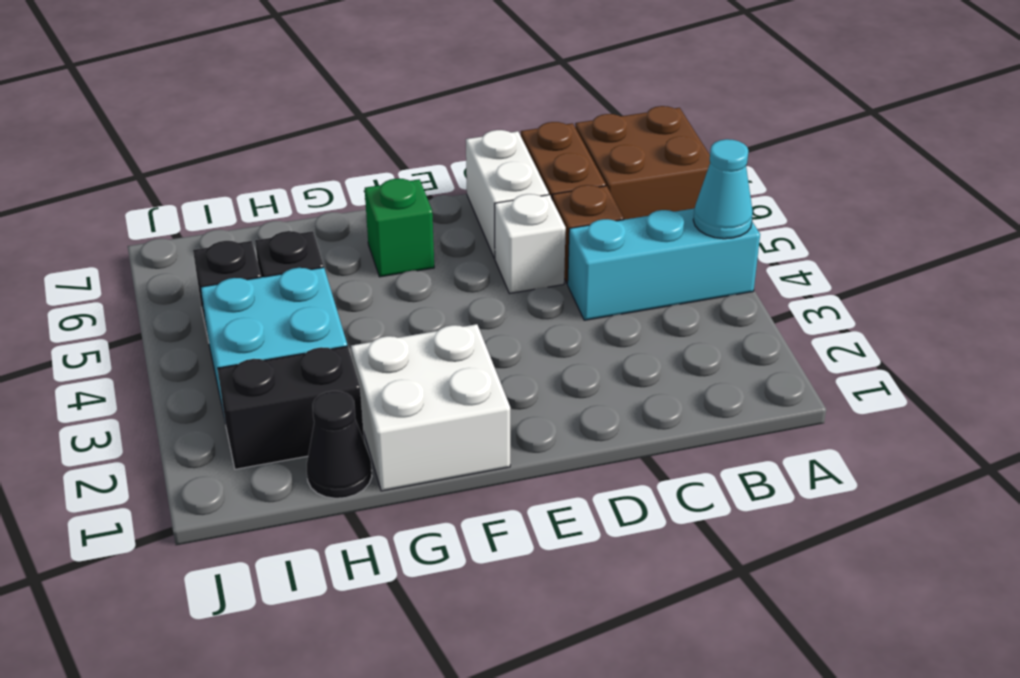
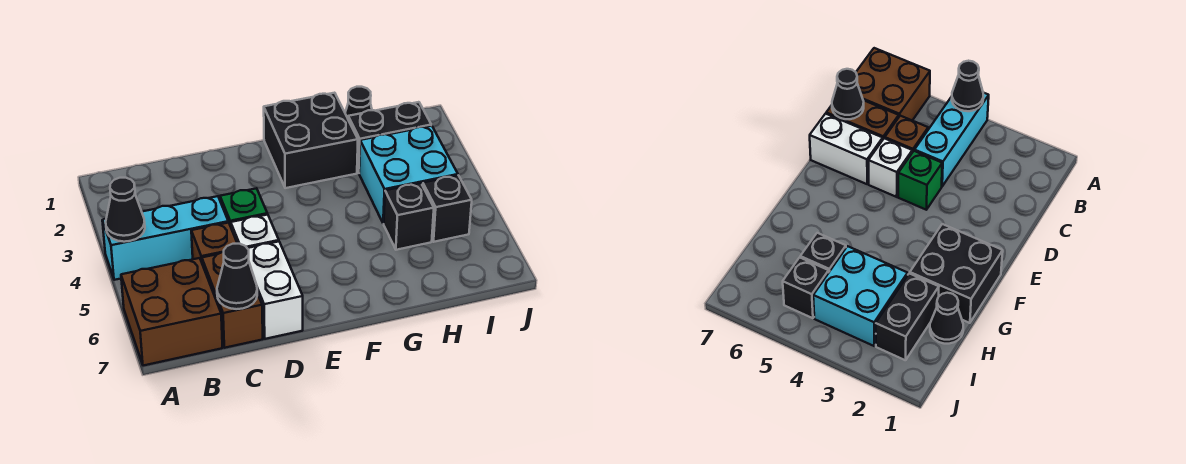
cyan 1x1 cone [693,139,753,239] -> black 1x1 cone [106,178,145,242]
none -> black 1x1 cone [217,244,257,309]
white 2x2 brick [351,324,510,491] -> black 2x2 brick [264,93,358,188]
green 1x1 brick [365,179,434,277] -> green 1x1 brick moved to [220,188,267,227]

